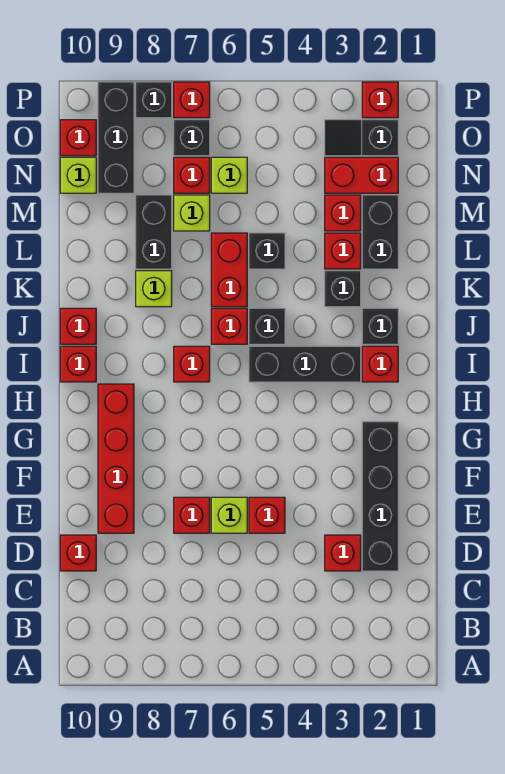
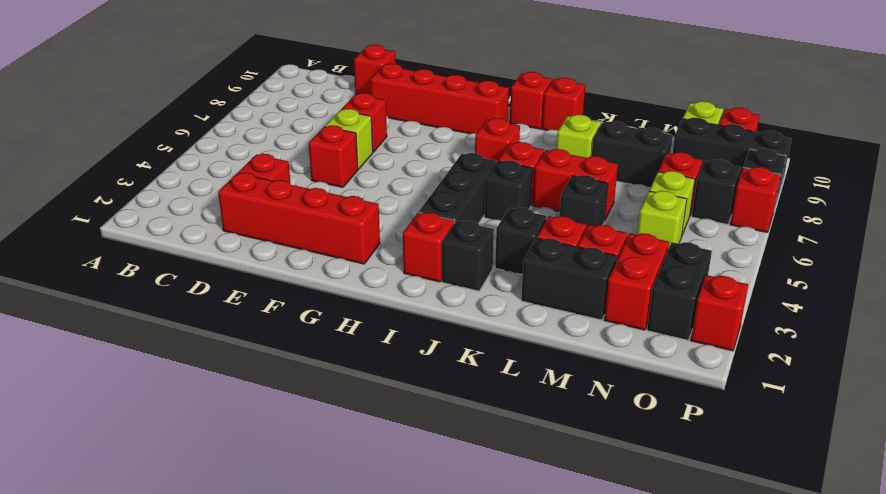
black 1x4 brick [362,422,398,571] -> red 1x4 brick [218,173,380,264]
lime 1x1 brick [174,195,210,231] -> lime 1x1 brick moved to [637,191,687,249]
black 1x2 slope [325,120,398,156] -> black 1x2 brick [647,242,712,340]

